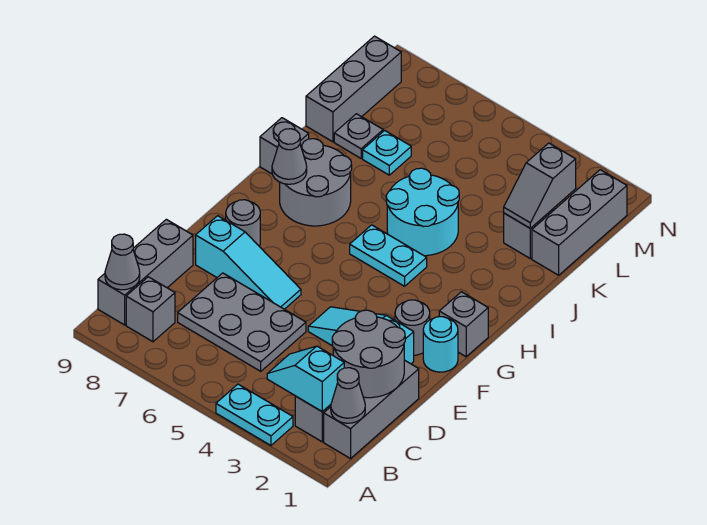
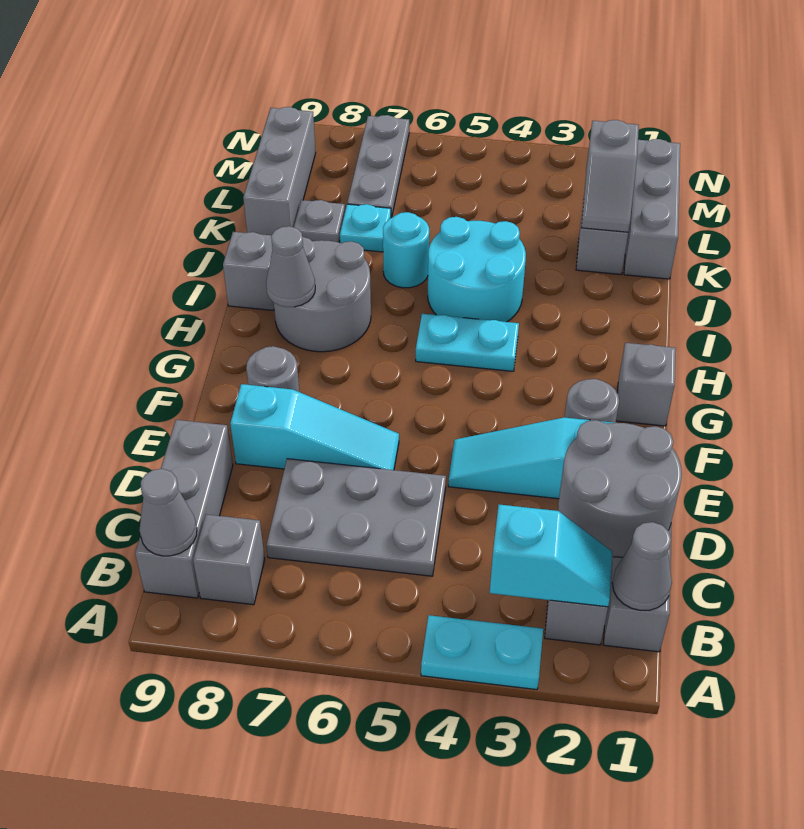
cyan 1x2 slope [267,346,344,412] -> cyan 1x2 slope turned to [490,505,612,607]
cyan 1x1 round brick [423,317,458,372] -> cyan 1x1 round brick moved to [383,212,429,288]
none -> grey 1x3 plate [347,115,409,218]

